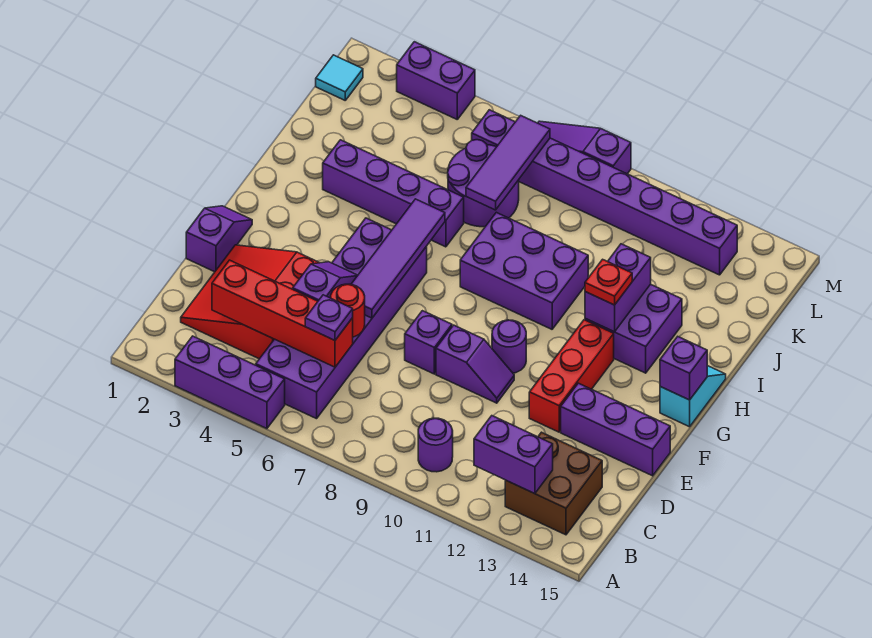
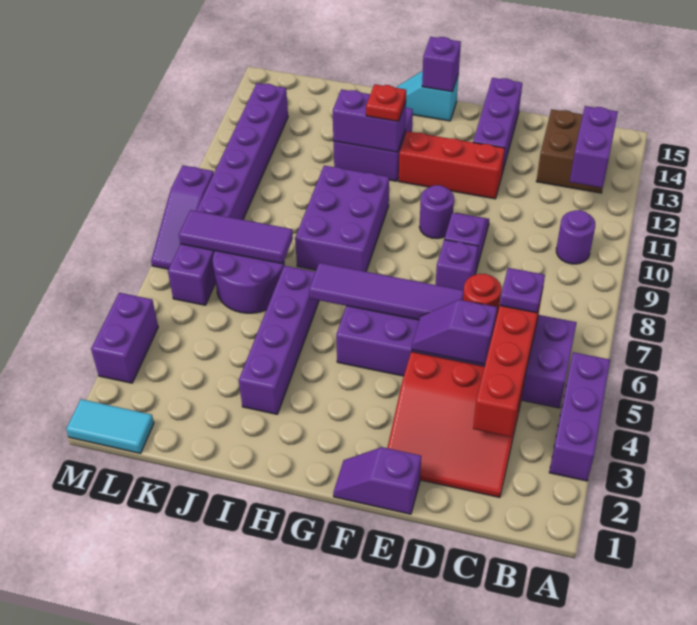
cyan 1x1 tile [316,55,363,100] -> cyan 1x2 tile [66,399,154,453]

